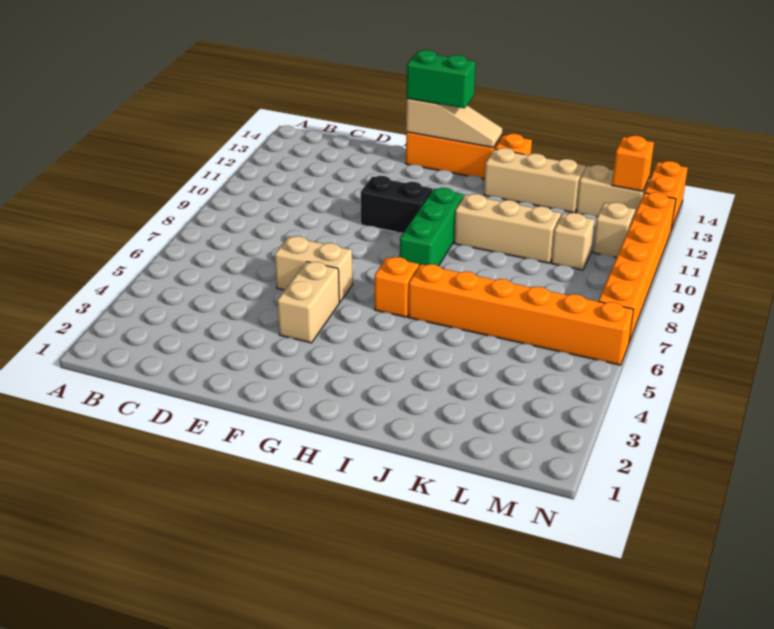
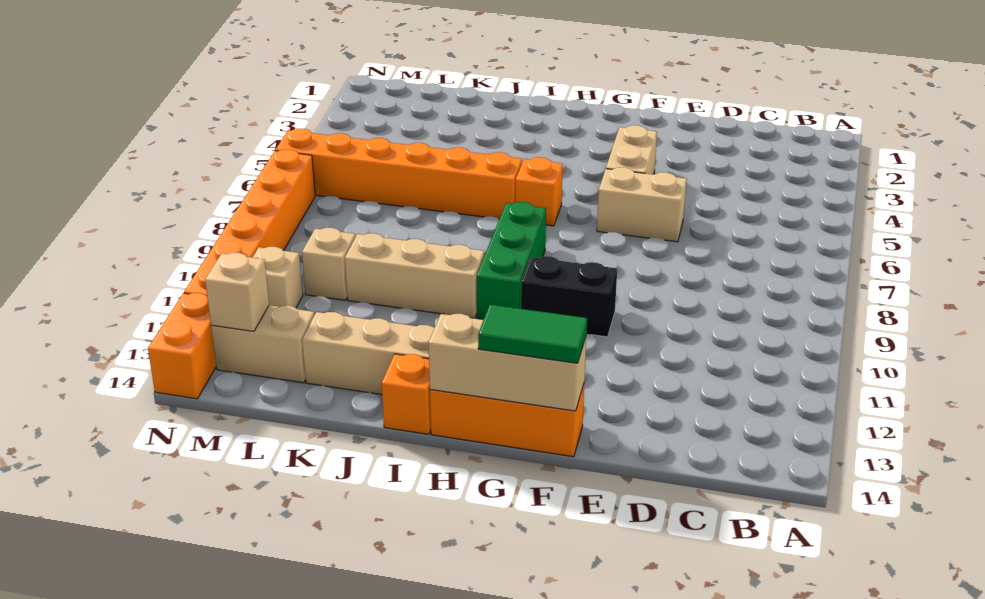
tan 1x3 slope [406,99,502,148] -> tan 1x3 brick [429,314,586,411]
green 1x2 brick [407,50,476,108] -> green 1x2 tile [478,305,587,363]
orange 1x1 brick [612,136,654,191] -> tan 1x1 brick [205,253,269,331]

